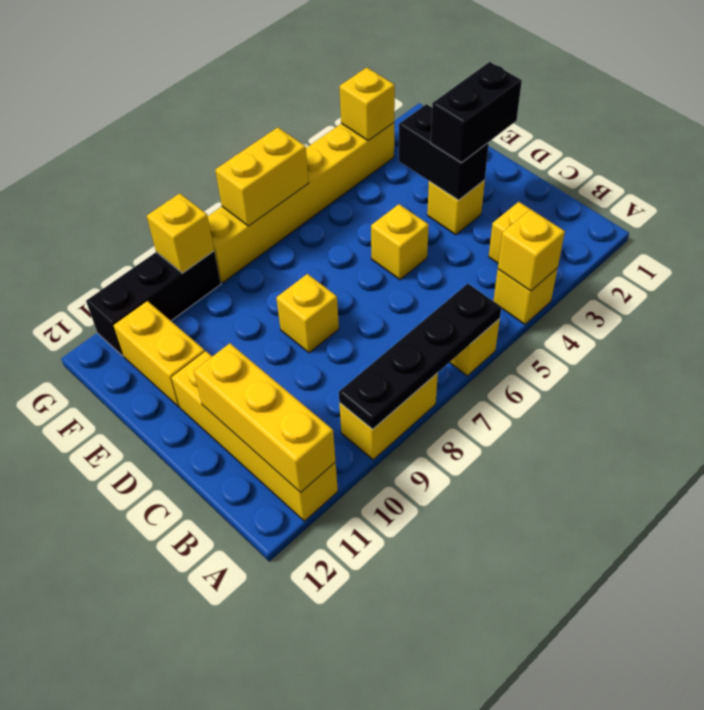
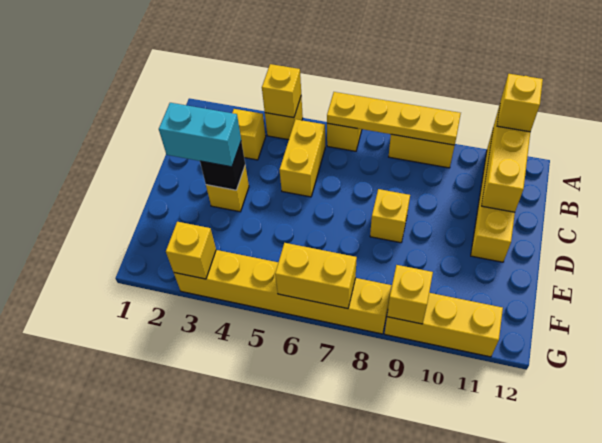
black 1x4 plate [339,284,501,429] -> yellow 1x4 plate [327,92,461,145]
black 1x2 brick [431,62,522,163] -> cyan 1x2 brick [159,103,241,167]
black 1x2 brick [399,104,489,200] -> black 1x1 brick [200,141,245,190]
yellow 1x1 brick [371,204,429,280] -> yellow 1x1 brick moved to [497,74,543,132]
yellow 1x2 brick [113,301,205,407] -> yellow 1x2 brick moved to [280,119,325,197]
black 1x3 brick [86,251,221,356] -> yellow 1x3 brick [385,293,503,357]

